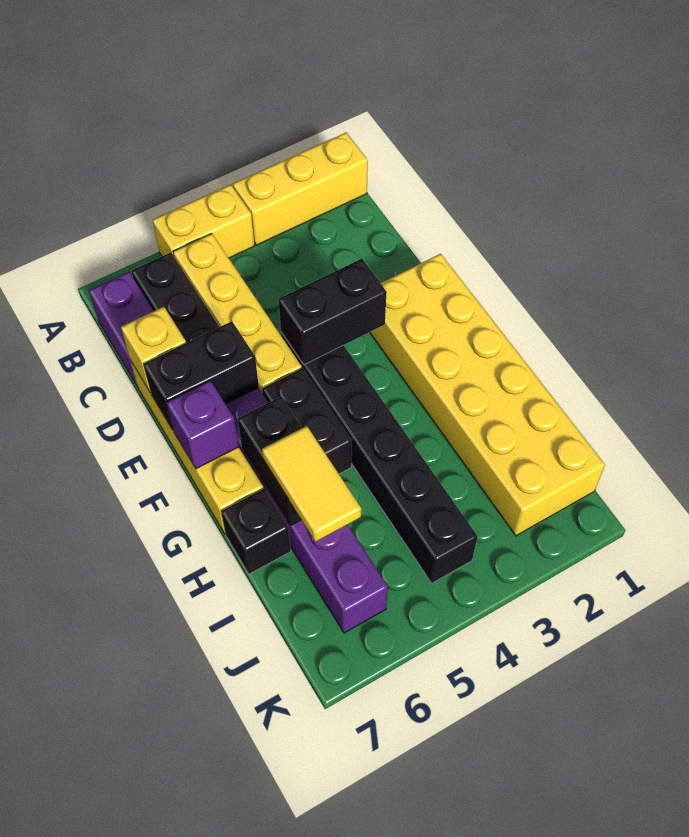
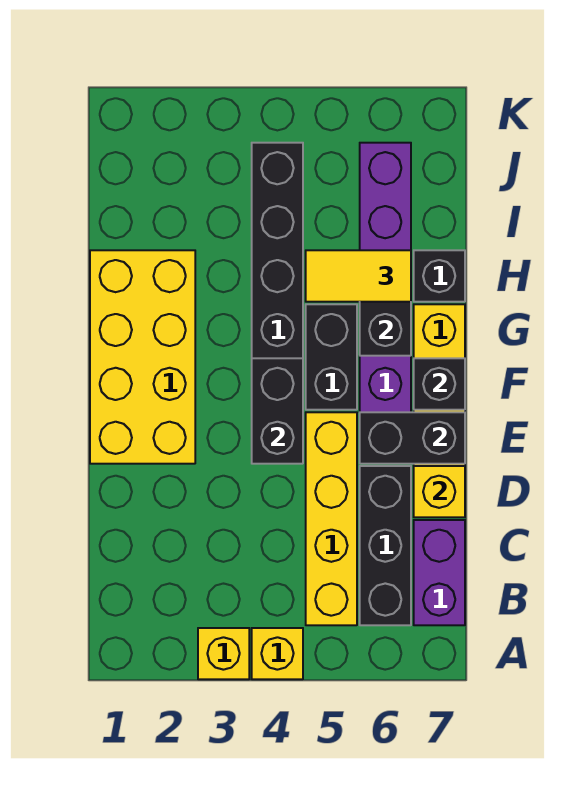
yellow 1x3 brick [233,133,368,245] -> yellow 1x1 brick [198,628,249,679]
yellow 1x2 brick [153,185,255,258] -> yellow 1x1 brick [252,628,303,679]
yellow 2x6 brick [370,254,605,536] -> yellow 2x4 brick [90,250,195,464]
black 1x2 brick [278,259,387,365] -> black 1x2 brick turned to [252,358,303,464]
purple 1x1 brick [167,381,239,469] -> black 1x1 brick [414,358,465,410]
yellow 1x2 tile [262,426,361,542] -> yellow 1x2 tile turned to [306,250,411,302]

